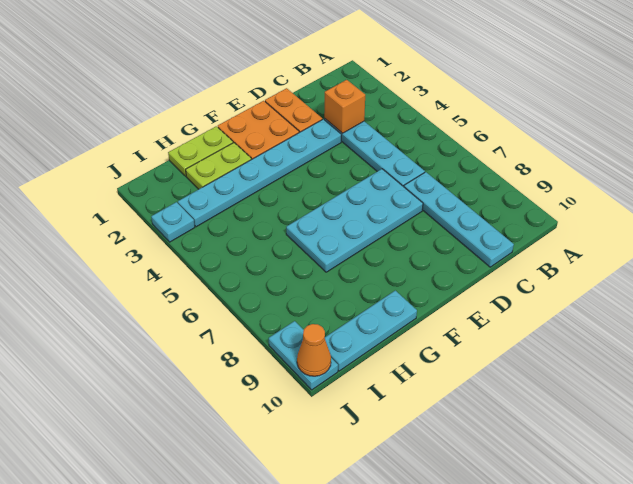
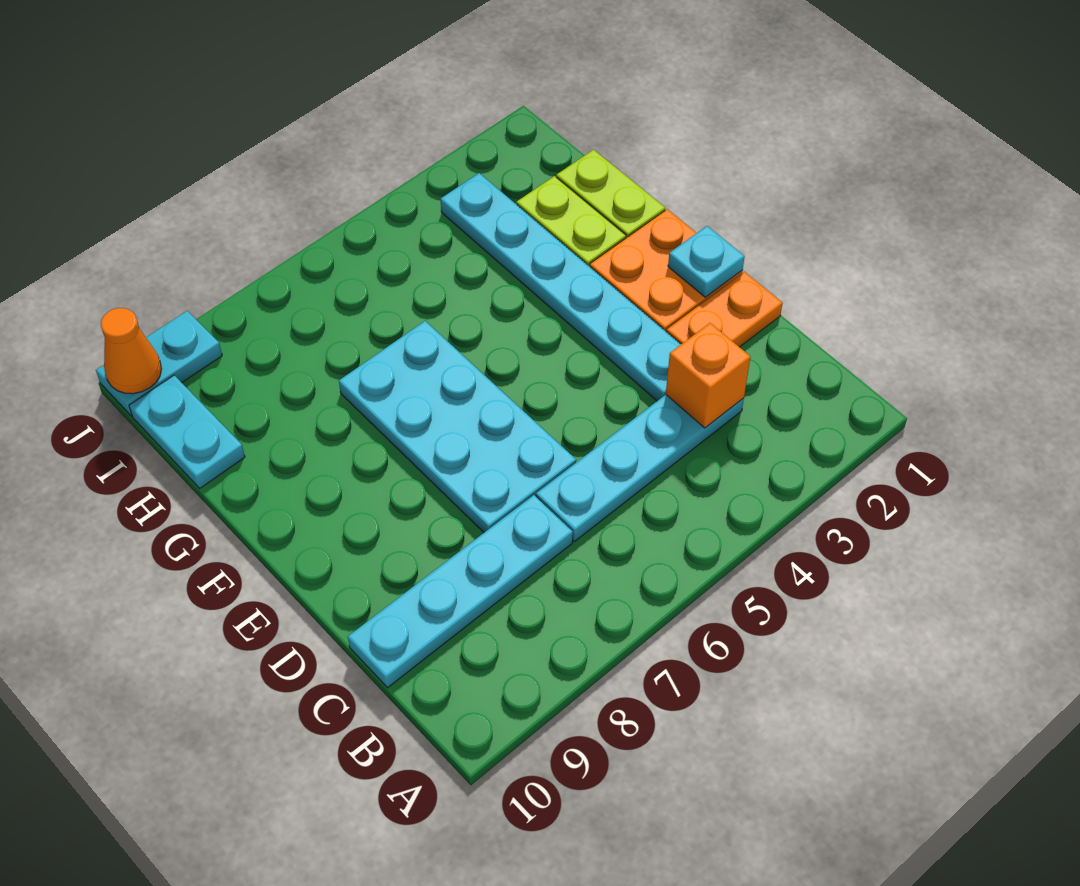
cyan 1x3 plate [325,290,417,371] -> cyan 1x2 plate [129,375,245,488]
cyan 1x1 plate [151,202,195,242] -> cyan 1x1 plate moved to [668,226,745,297]

